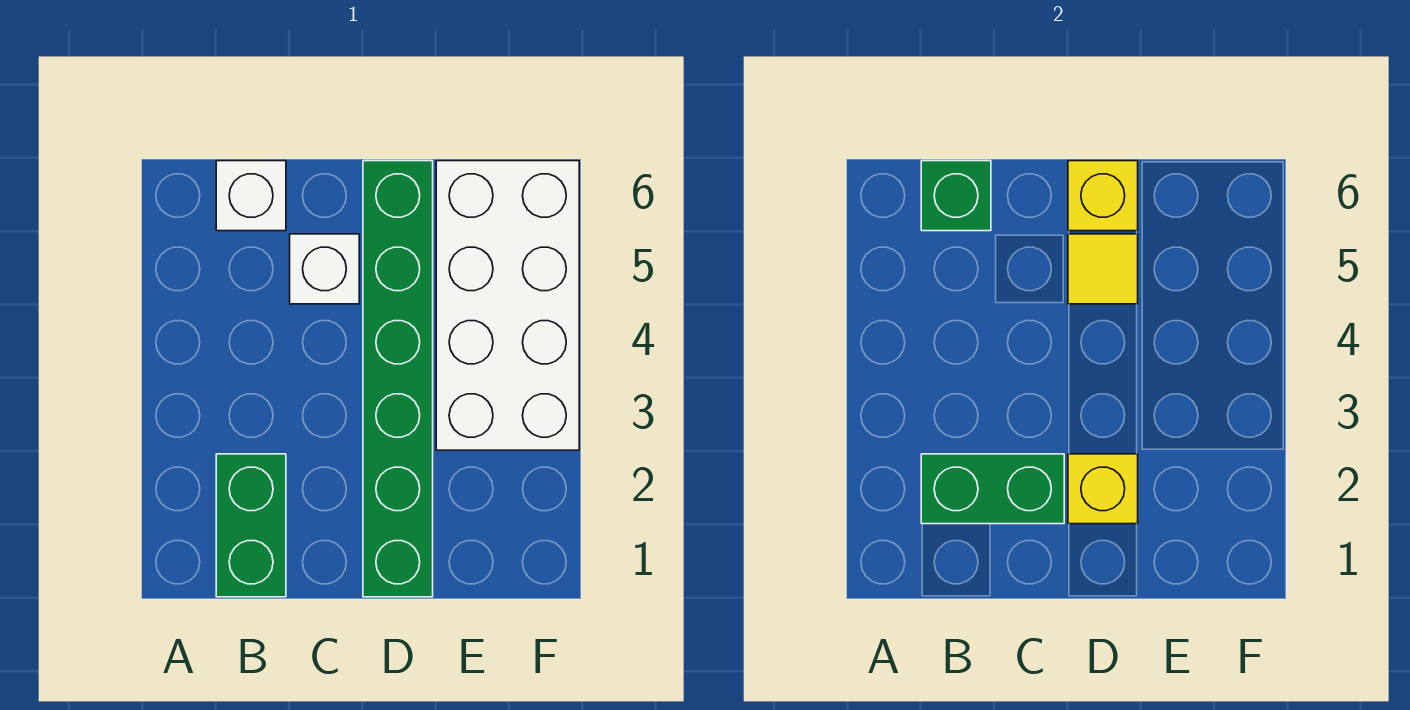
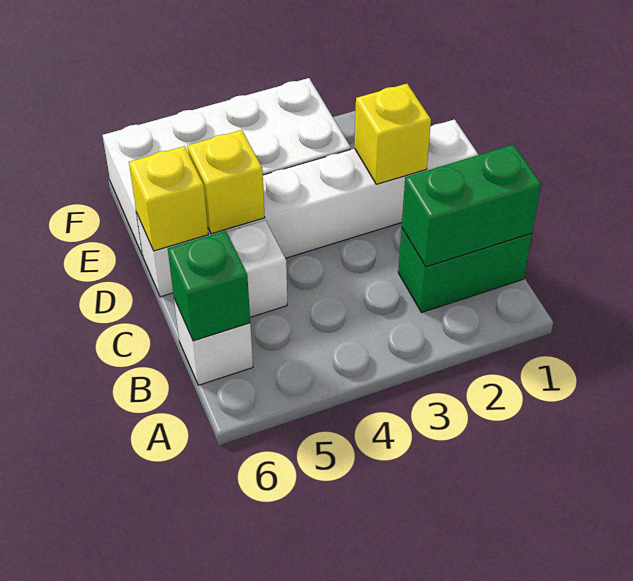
green 1x2 brick [921,454,1064,524] -> green 1x2 brick turned to [402,145,541,267]
green 1x6 brick [363,161,433,597] -> white 1x6 brick [137,120,478,297]
yellow 1x1 tile [1068,234,1138,304] -> yellow 1x1 brick [187,130,265,234]

